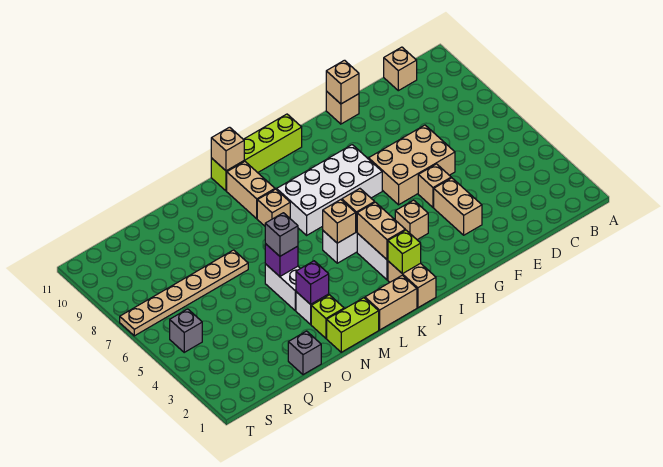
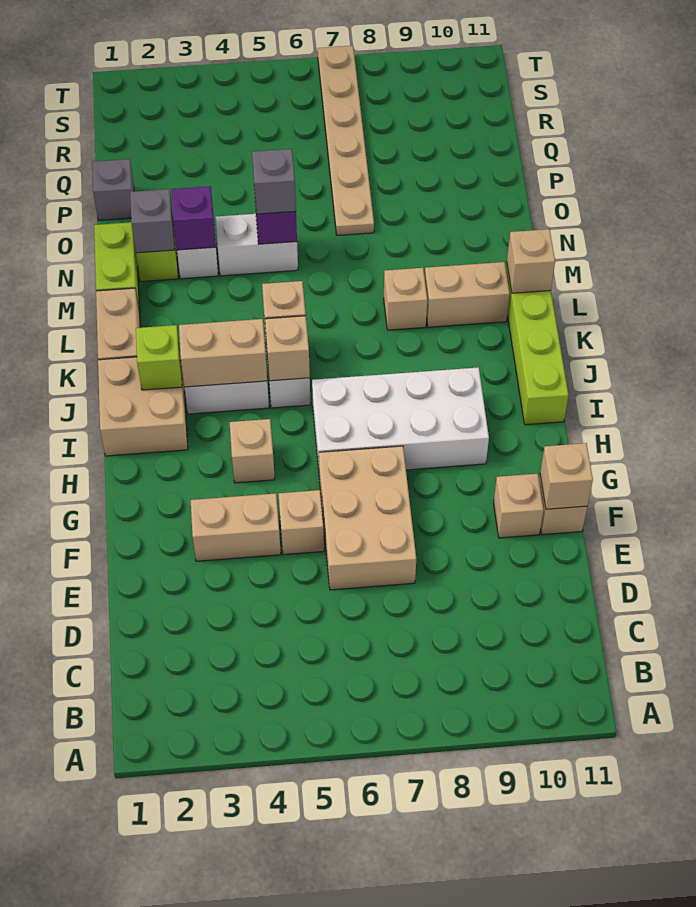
tan 1x1 brick [384,47,417,91] -> tan 1x1 brick moved to [494,474,544,538]
white 2x4 brick [277,145,382,235] -> white 2x4 brick turned to [312,367,489,470]
tan 1x2 brick [388,261,436,308] -> tan 2x2 brick [98,357,188,456]
grey 1x1 brick [170,309,202,352] -> grey 1x1 brick moved to [130,189,175,253]

